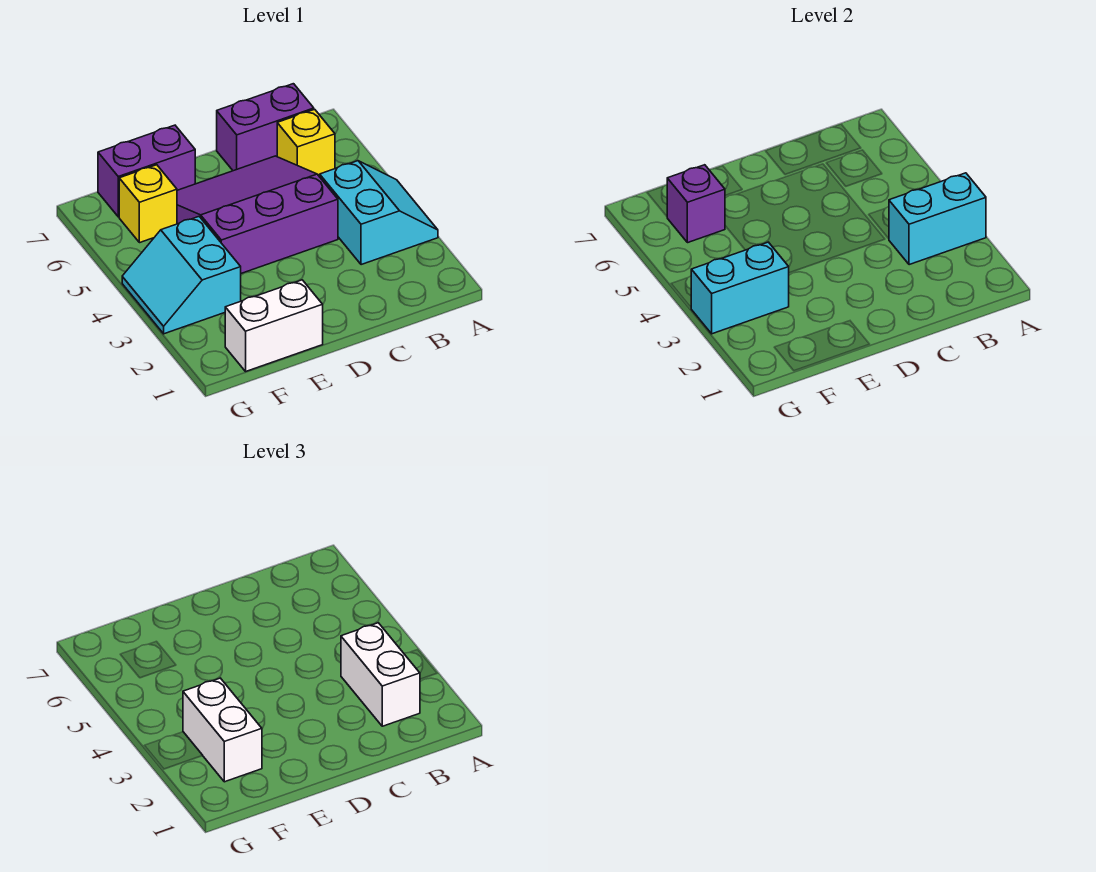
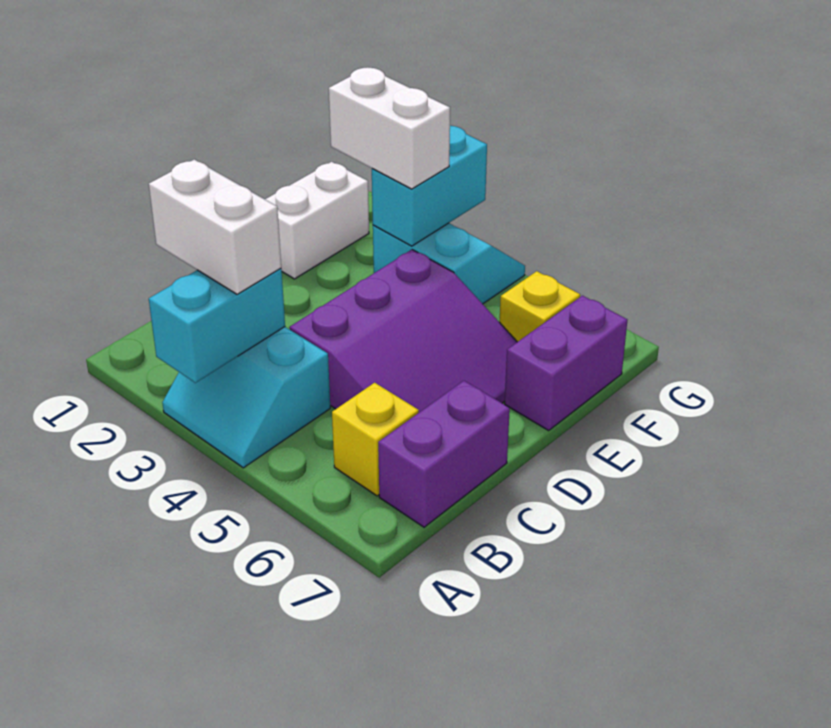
purple 1x1 brick [667,165,725,243] -> none

